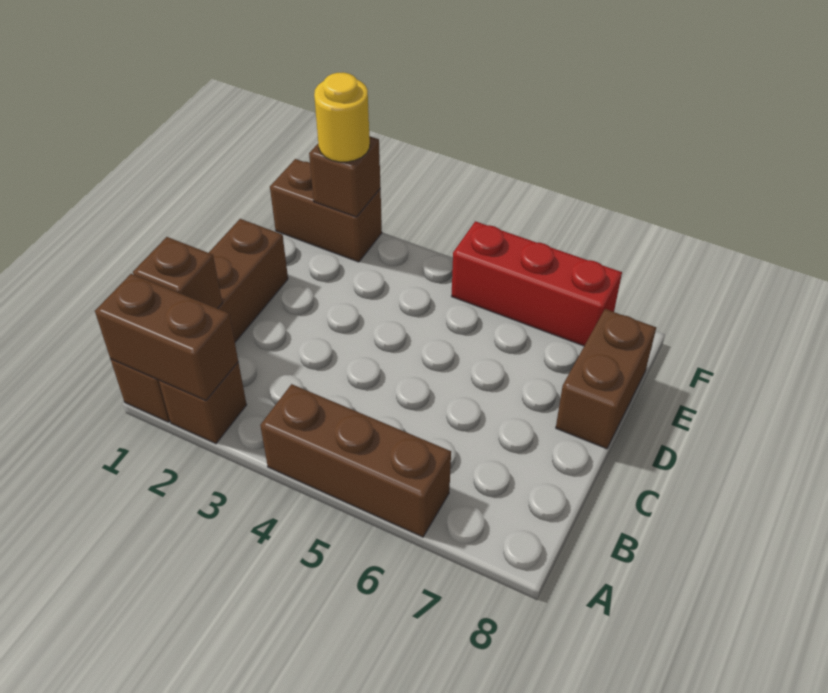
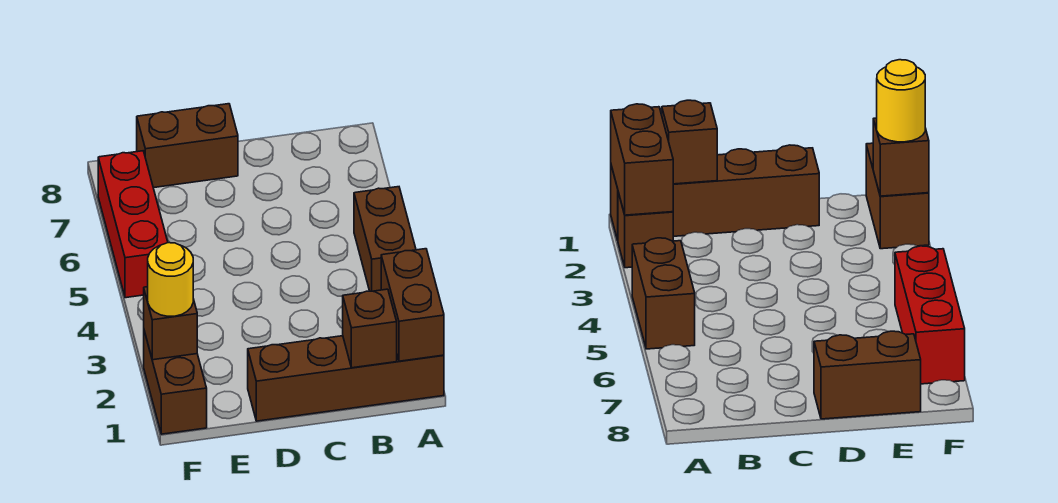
brown 1x3 brick [260,384,451,537] -> brown 1x2 brick [354,187,416,291]

